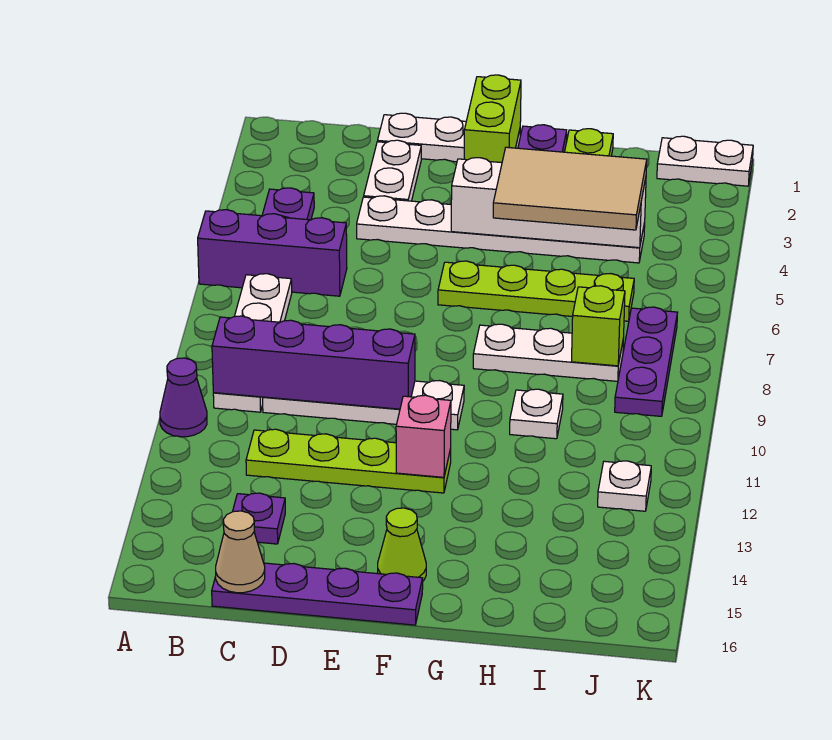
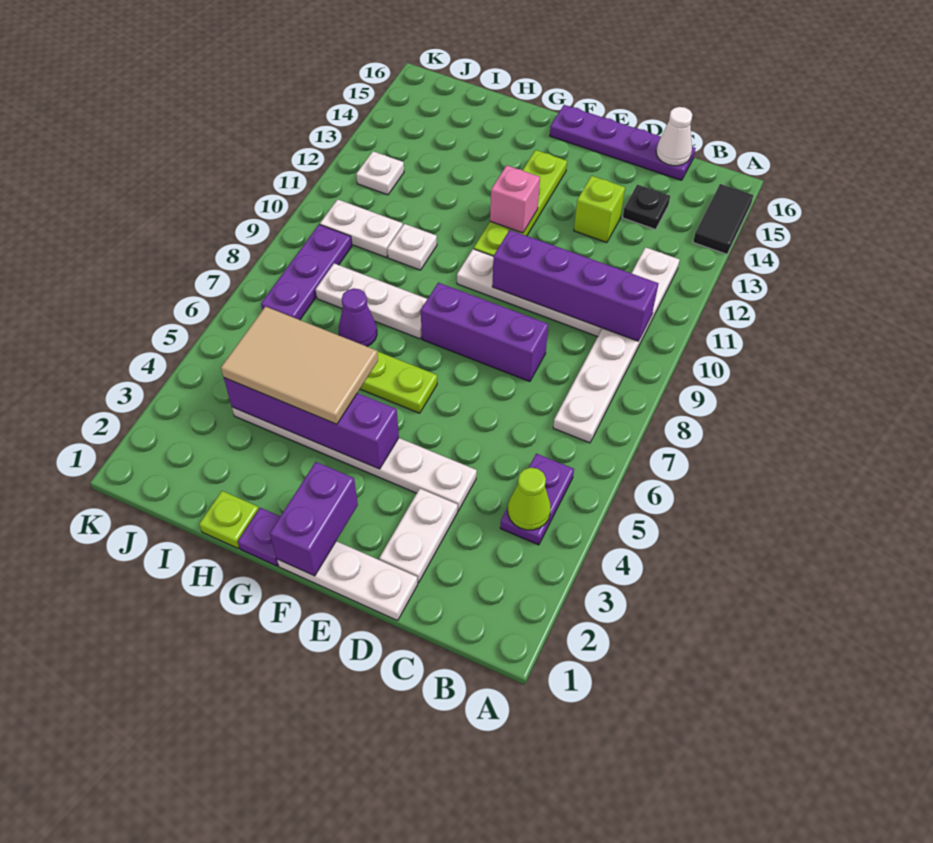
purple 1x3 brick [198,210,347,296] -> purple 1x3 brick moved to [421,283,548,382]
purple 1x1 cone [160,358,207,437] -> purple 1x1 cone moved to [339,288,377,346]
none -> black 1x2 tile [693,184,753,254]
white 1x4 plate [213,274,292,412] -> white 1x6 plate [553,247,680,443]
lime 1x4 plate [246,429,451,493] -> lime 1x4 plate turned to [474,150,567,256]
purple 1x1 plate [233,493,285,544] -> black 1x1 plate [623,185,670,229]
tan 1x1 cone [216,511,265,593] -> white 1x1 cone [656,107,692,166]
lime 1x2 brick [464,75,521,163] -> purple 1x2 brick [270,462,358,576]
white 1x4 brick [451,158,646,248] -> purple 1x4 brick [224,378,399,469]
lime 1x1 cone [378,508,426,581] -> lime 1x1 cone moved to [508,468,551,530]
lime 1x1 brick [572,286,625,366] -> lime 1x1 brick moved to [574,176,625,243]
white 1x2 plate [657,136,753,186] -> white 1x2 plate moved to [320,199,403,257]

